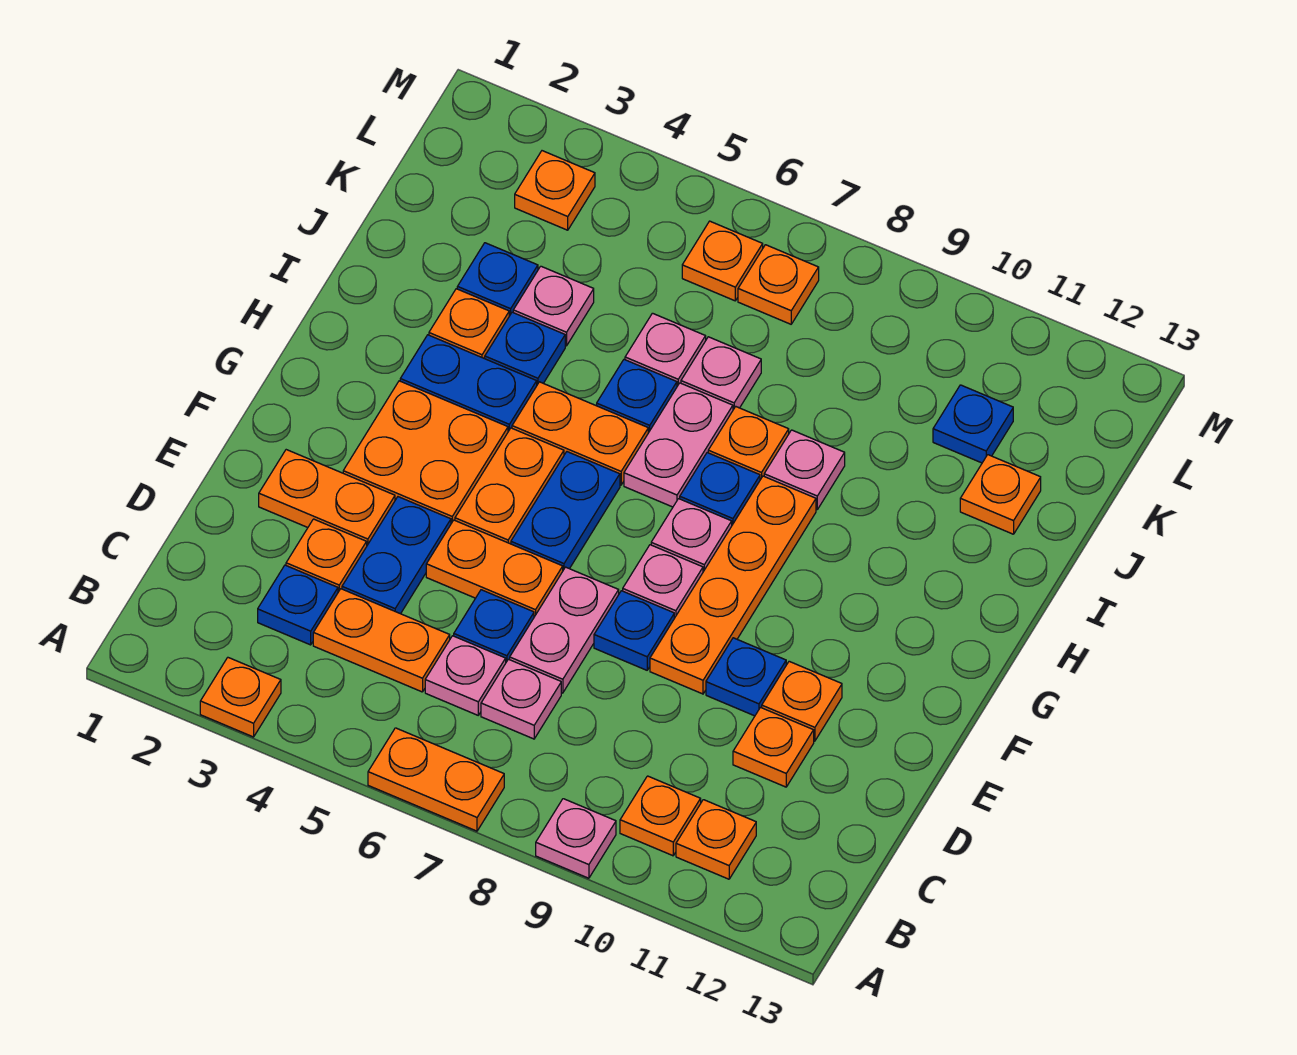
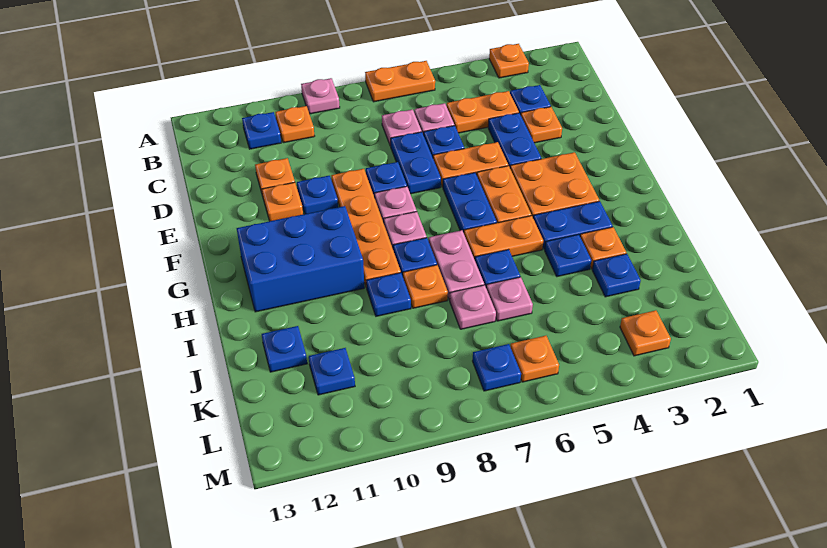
orange 1x1 plate [676,800,756,879] -> blue 1x1 plate [242,112,281,149]
pink 1x2 plate [510,567,619,693] -> blue 1x2 plate [391,132,441,194]
orange 1x2 plate [259,450,395,545] -> none
none -> blue 2x3 brick [237,206,364,312]
pink 1x1 plate [764,430,845,510] -> blue 1x1 plate [366,273,411,316]
pink 1x1 plate [513,266,594,346] -> none
orange 1x1 plate [960,455,1041,534] -> blue 1x1 plate [262,326,307,372]
orange 1x1 plate [738,245,819,324] -> blue 1x1 plate [473,344,521,391]

